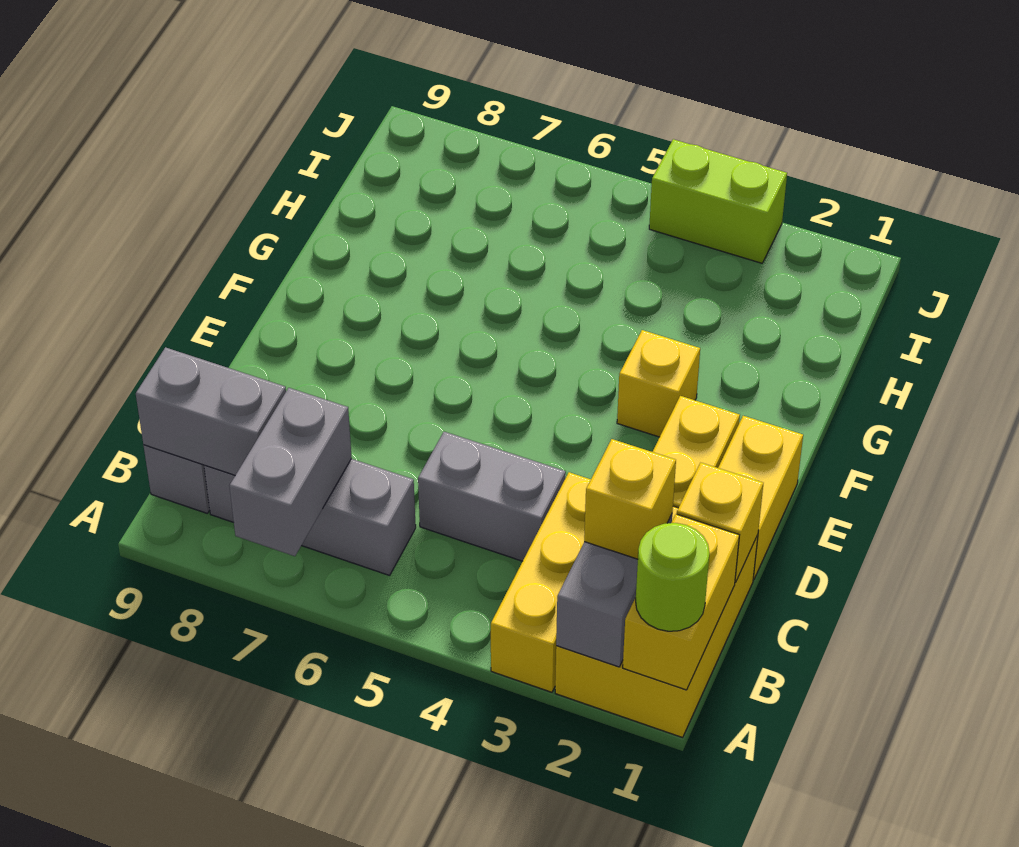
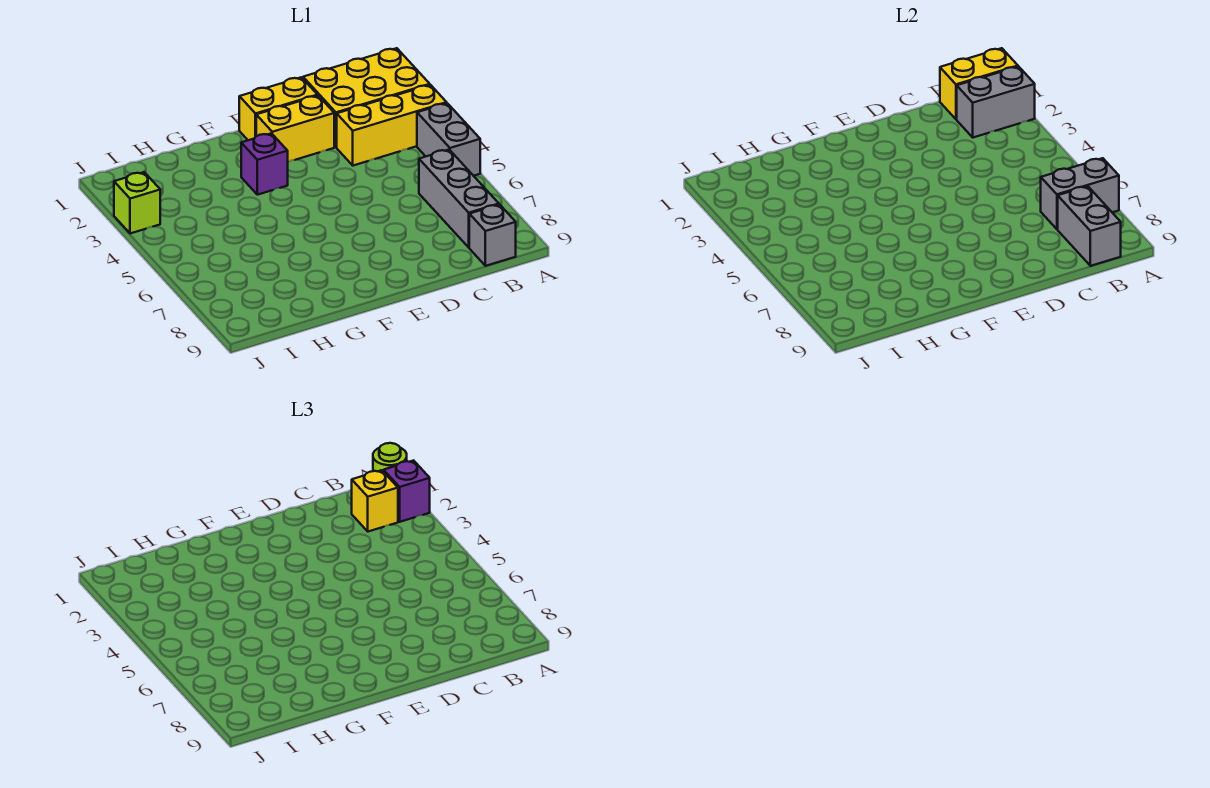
none -> purple 1x1 brick [384,461,430,522]
yellow 1x1 brick [677,463,763,582] -> none
grey 1x2 brick [418,432,566,561] -> grey 1x2 brick moved to [417,103,480,176]
yellow 1x1 brick [617,330,700,437] -> purple 1x1 brick [241,133,288,195]
lime 1x2 brick [649,139,787,263] -> lime 1x1 brick [114,172,160,234]

